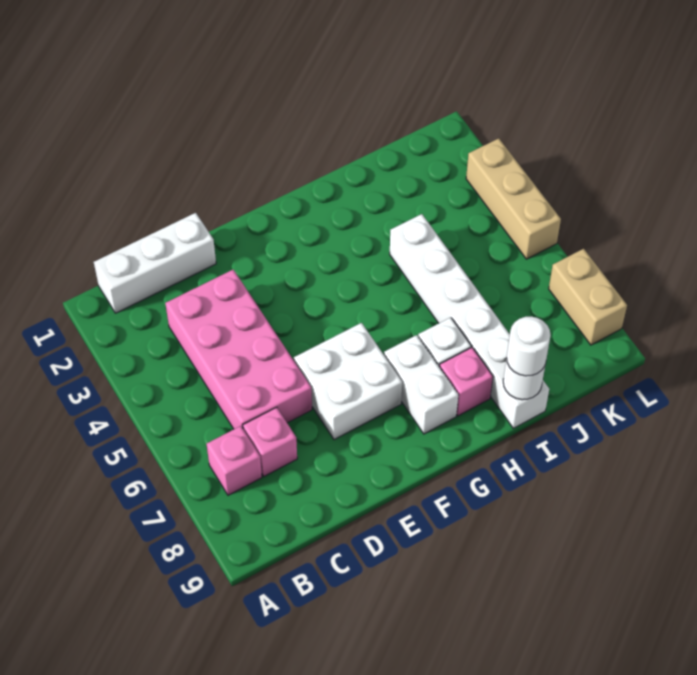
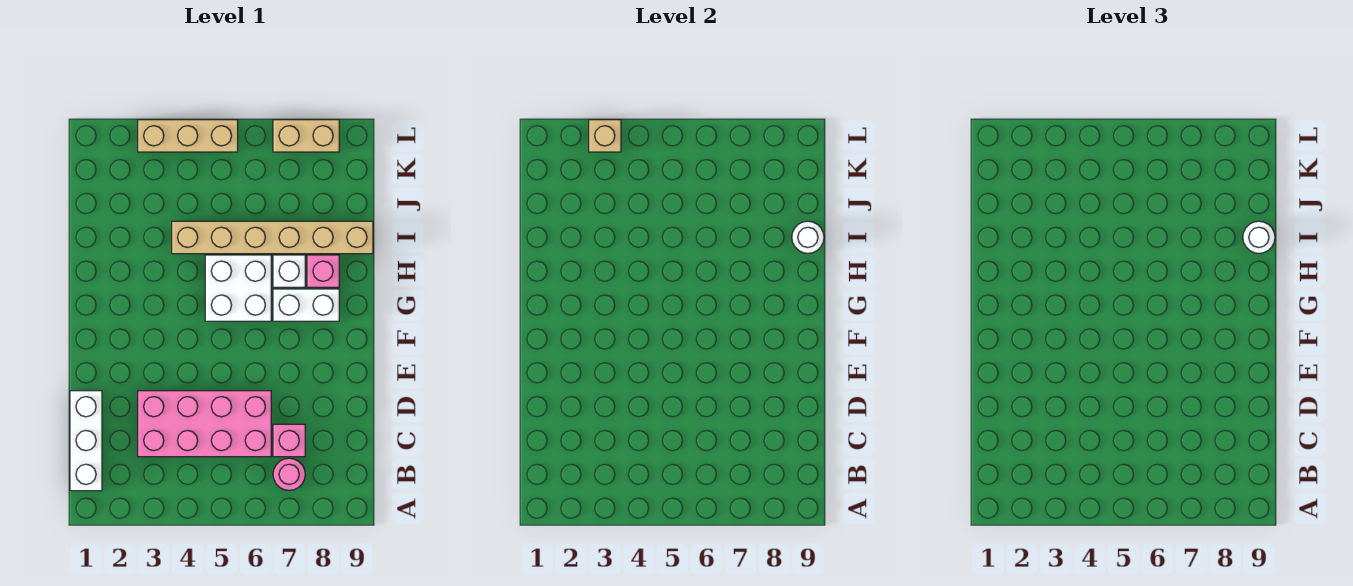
pink 1x1 brick [207,426,262,495] -> pink 1x1 round brick [273,458,305,490]
white 2x2 brick [294,323,402,440] -> white 2x2 brick moved to [205,255,271,321]
white 1x6 brick [390,214,549,428] -> tan 1x6 brick [172,221,373,254]
none -> tan 1x1 brick [589,120,621,152]

